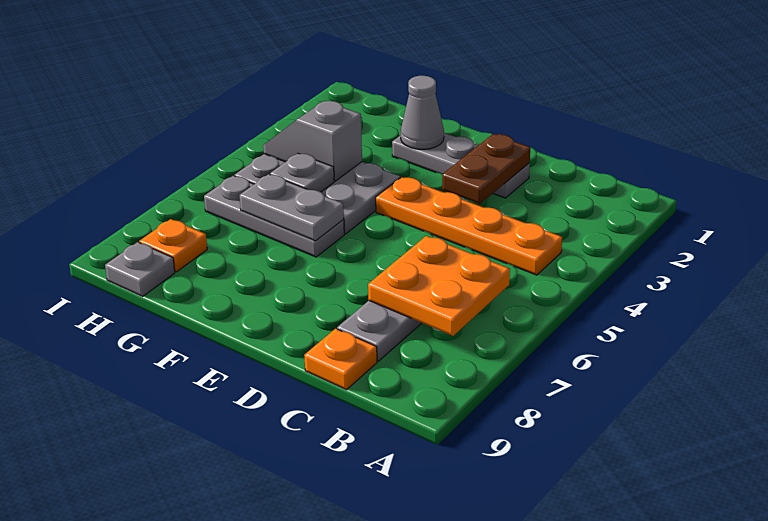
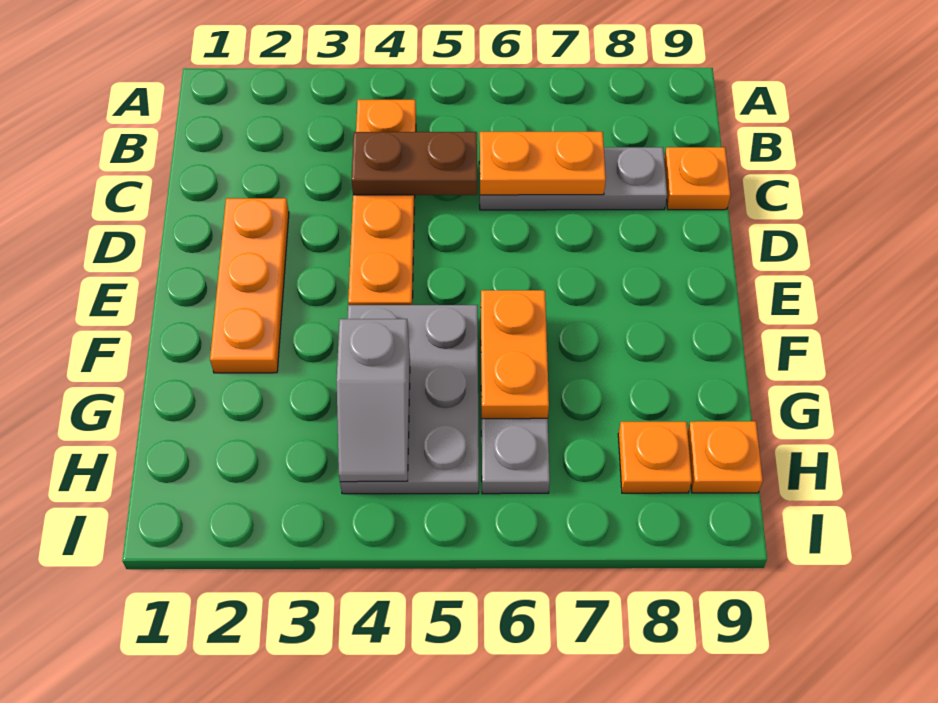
orange 2x2 plate [368,236,510,336] -> orange 1x2 plate [480,132,606,195]
grey 1x3 plate [392,133,530,198] -> orange 1x3 plate [210,198,289,373]
brown 1x2 plate [442,134,530,204] -> brown 1x2 plate moved to [351,132,477,195]
grey 1x1 cone [401,76,444,149] -> none
grey 1x2 plate [240,174,344,241] -> orange 1x2 plate [481,290,549,419]
grey 1x1 plate [270,153,334,192] -> none
grey 1x1 plate [105,242,175,296] -> orange 1x1 plate [688,421,763,493]

